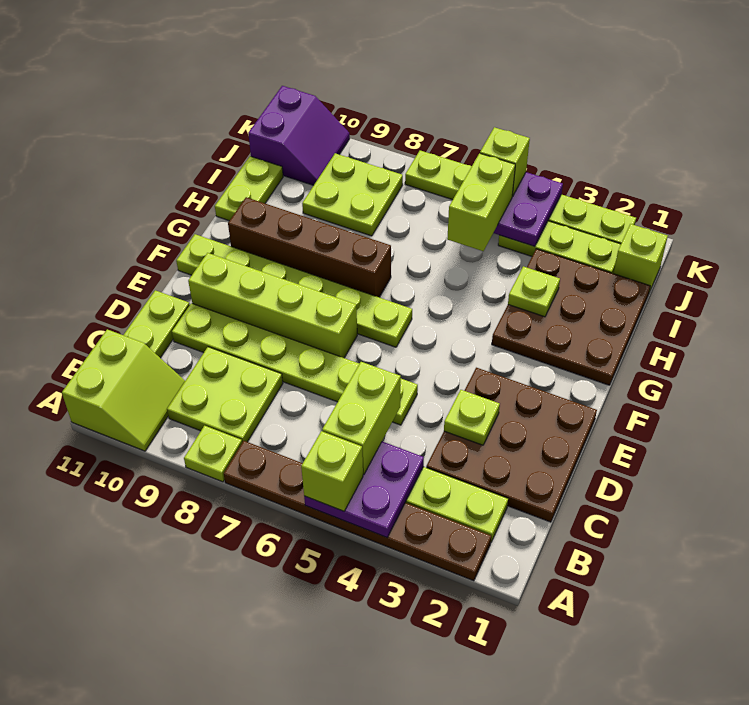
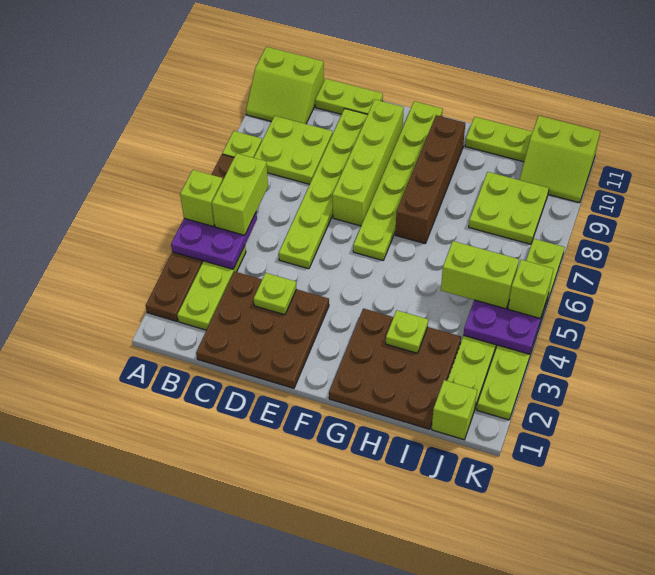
lime 1x2 brick [322,362,401,475] -> lime 1x2 brick turned to [212,153,268,235]
purple 2x2 slope [248,86,350,185] -> lime 2x2 slope [519,116,600,203]

